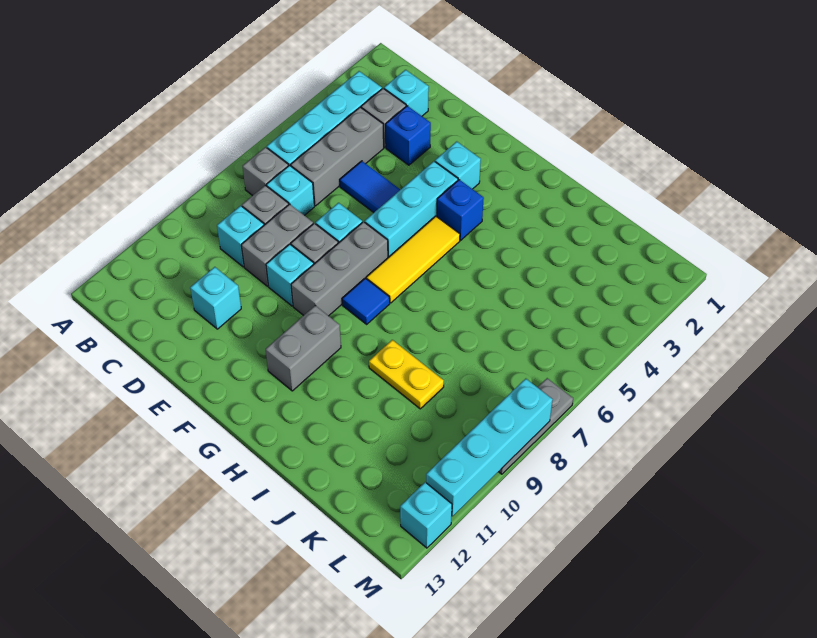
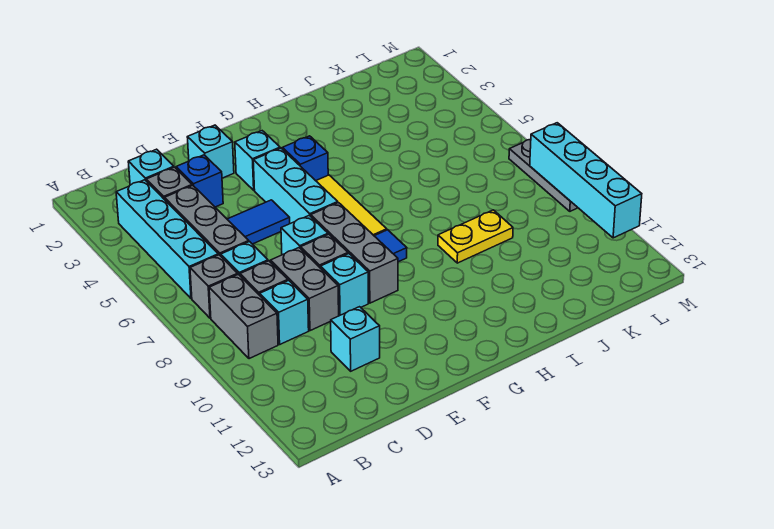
grey 1x2 brick [266,306,341,391] -> grey 1x2 brick moved to [209,274,278,359]
cyan 1x1 brick [400,482,452,548] -> cyan 1x1 brick moved to [187,125,234,178]

